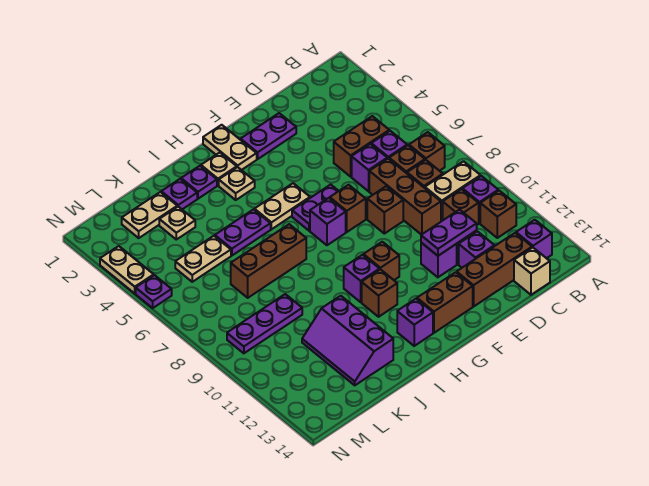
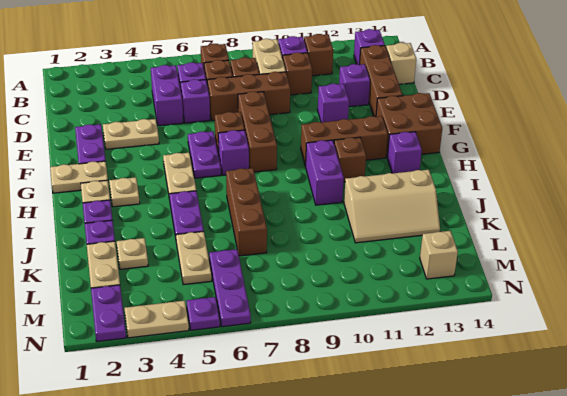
brown 1x2 brick [334,116,389,177] -> purple 1x2 brick [151,65,183,126]
purple 1x2 plate [421,210,477,256] -> purple 1x2 plate moved to [91,285,126,342]
none -> tan 1x2 plate [103,119,159,149]
brown 1x1 brick [367,186,403,234] -> brown 1x3 brick [238,92,277,172]
brown 1x2 brick [417,272,473,333] -> brown 2x2 brick [376,93,442,157]
brown 1x1 brick [363,242,399,280] -> brown 1x3 brick [301,116,388,166]
purple 1x1 brick [344,255,380,302] -> purple 1x2 brick [306,140,344,205]
purple 2x3 slope [302,296,393,385] -> tan 2x3 slope [344,170,440,243]
purple 1x3 plate [227,294,302,353] -> purple 1x3 plate moved to [209,249,251,327]
none -> tan 1x1 brick [420,231,458,279]

